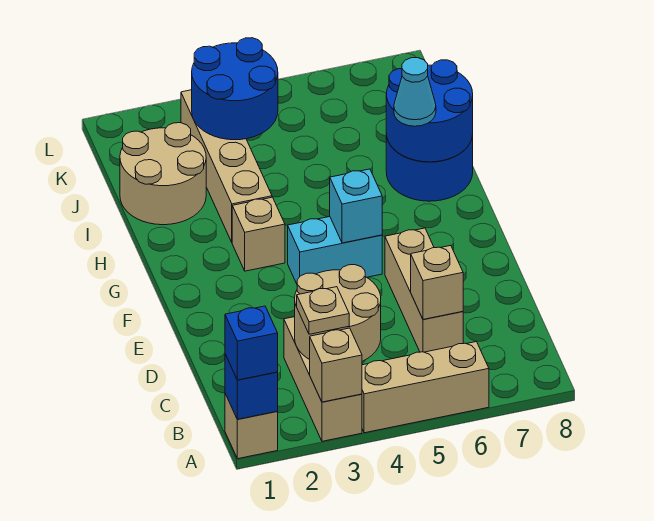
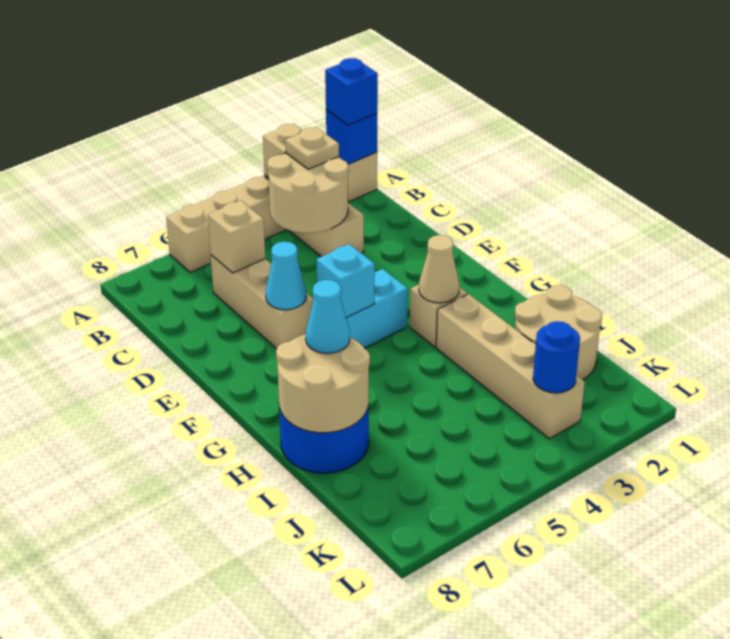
none -> cyan 1x1 cone [266,242,306,310]
none -> tan 1x1 cone [419,235,459,303]
blue 2x2 round brick [386,60,473,162] -> tan 2x2 round brick [276,334,370,433]
blue 2x2 round brick [192,38,278,140] -> blue 1x1 round brick [533,321,580,393]

